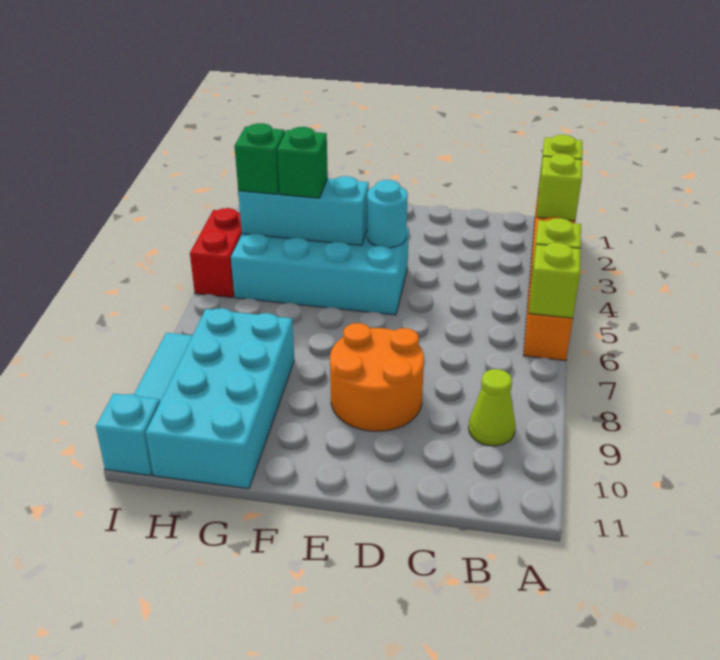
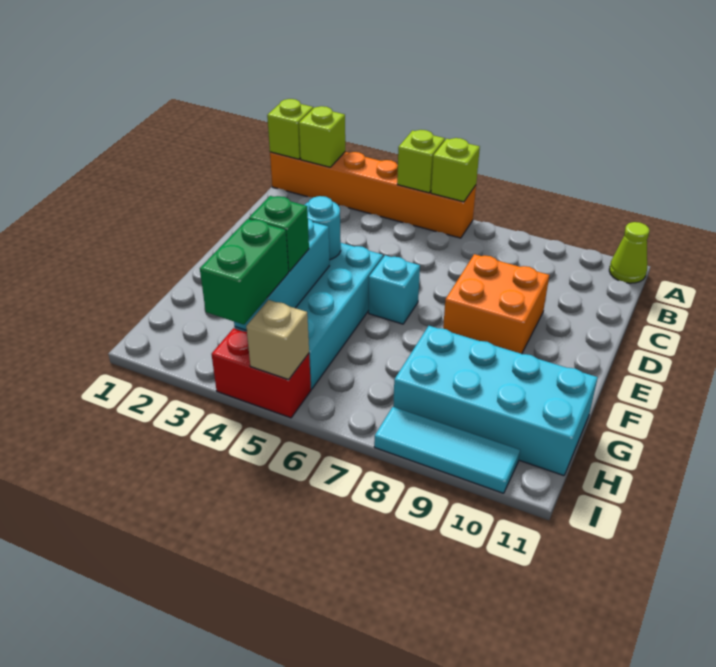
lime 1x1 cone [469,369,516,446] -> lime 1x1 cone moved to [609,222,649,283]
orange 2x2 round brick [330,323,424,431] -> orange 2x2 brick [443,254,549,354]
green 1x1 brick [235,123,285,194] -> green 1x2 brick [200,219,288,325]
none -> tan 1x1 brick [246,300,309,380]
cyan 1x1 brick [96,393,160,476] -> cyan 1x1 brick moved to [369,255,420,324]

